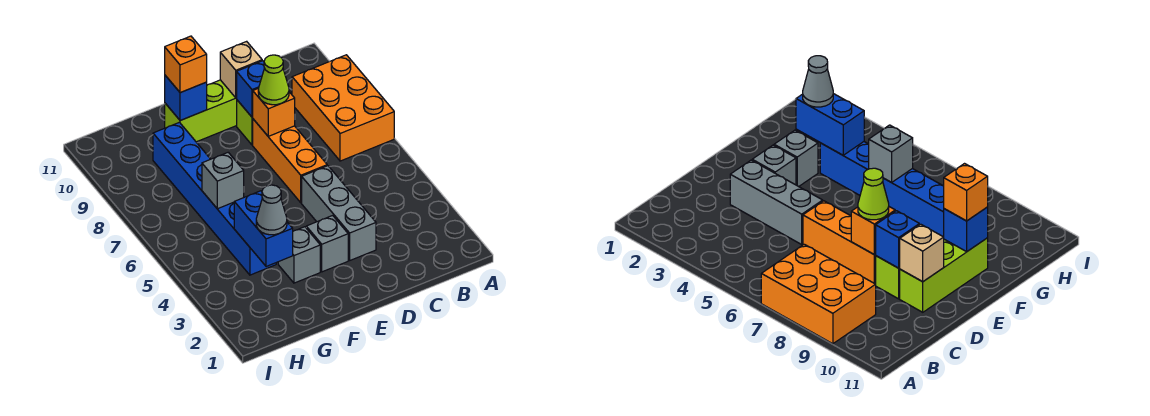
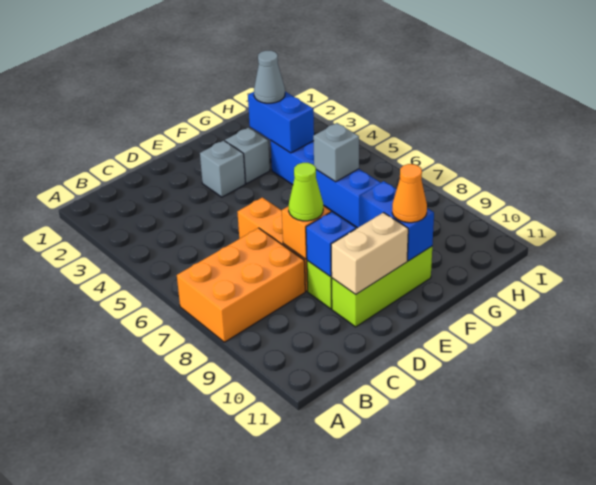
orange 2x3 brick [292,55,394,161] -> orange 2x3 brick turned to [177,228,305,342]
grey 1x3 brick [302,166,376,260] -> none
tan 1x1 brick [220,41,262,98] -> tan 1x2 brick [331,213,408,294]
blue 1x1 brick [165,75,207,121] -> blue 1x2 brick [359,181,434,261]
orange 1x1 brick [165,36,207,93] -> orange 1x1 cone [392,164,427,223]

